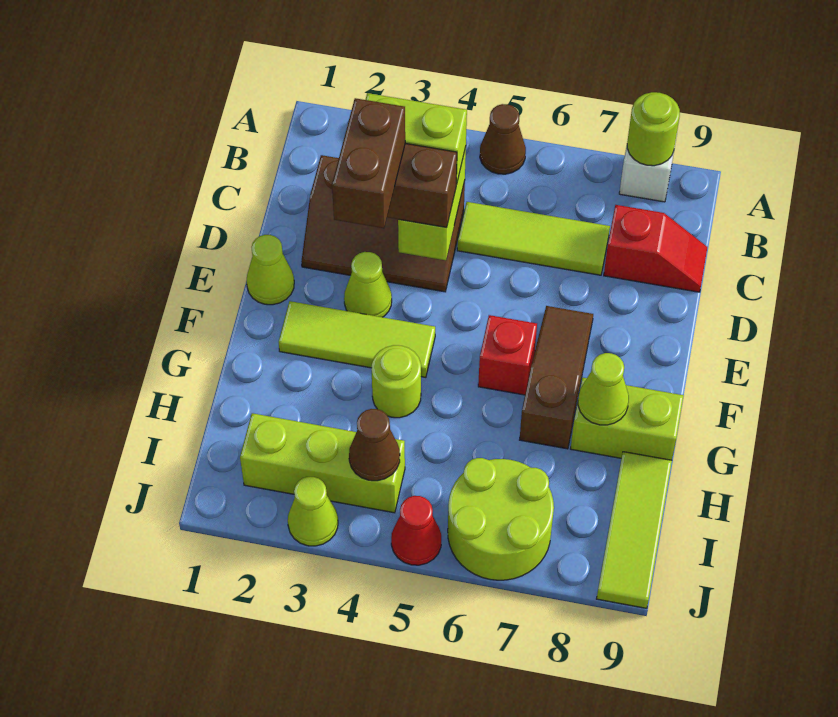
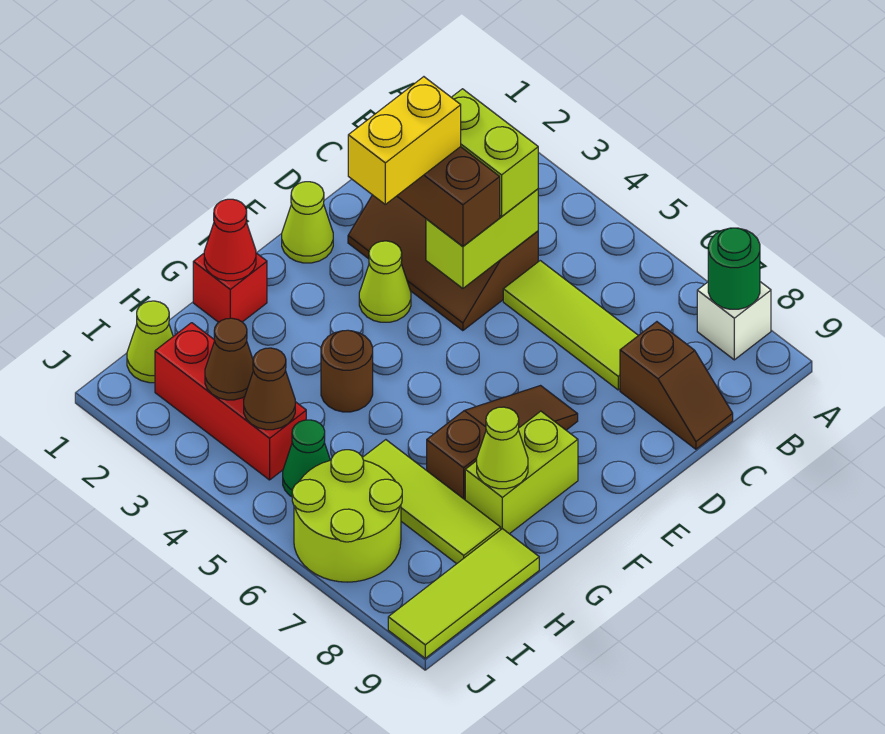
brown 1x1 cone [480,104,526,174] -> brown 1x1 cone moved to [205,318,253,400]
lime 1x1 round brick [627,92,680,166] -> green 1x1 round brick [708,228,760,309]
red 1x2 slope [604,205,707,292] -> brown 1x2 slope [620,322,733,449]
brown 1x2 brick [332,98,405,228] -> yellow 1x2 brick [348,77,461,204]
lime 1x3 tile [279,301,435,377] -> lime 1x3 tile moved to [362,440,501,564]
red 1x1 brick [478,315,537,395] -> red 1x1 brick moved to [193,253,267,322]
lime 1x1 round brick [371,345,421,418] -> brown 1x1 round brick [321,330,373,412]
lime 1x2 brick [571,377,684,460] -> lime 1x2 brick turned to [465,411,578,534]
lime 1x3 brick [240,413,405,513] -> red 1x3 brick [155,323,306,480]
none -> green 1x1 cone [283,420,330,497]
lime 1x1 cone [288,477,338,546] -> lime 1x1 cone moved to [127,301,173,383]
red 1x1 cone [391,496,441,565] -> red 1x1 cone moved to [204,199,256,281]

